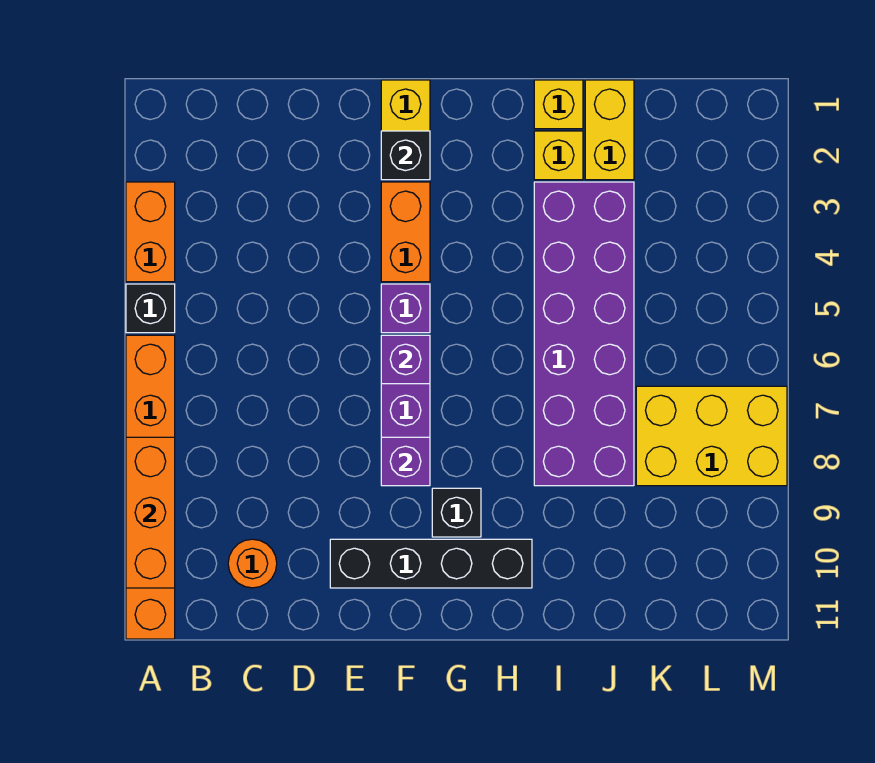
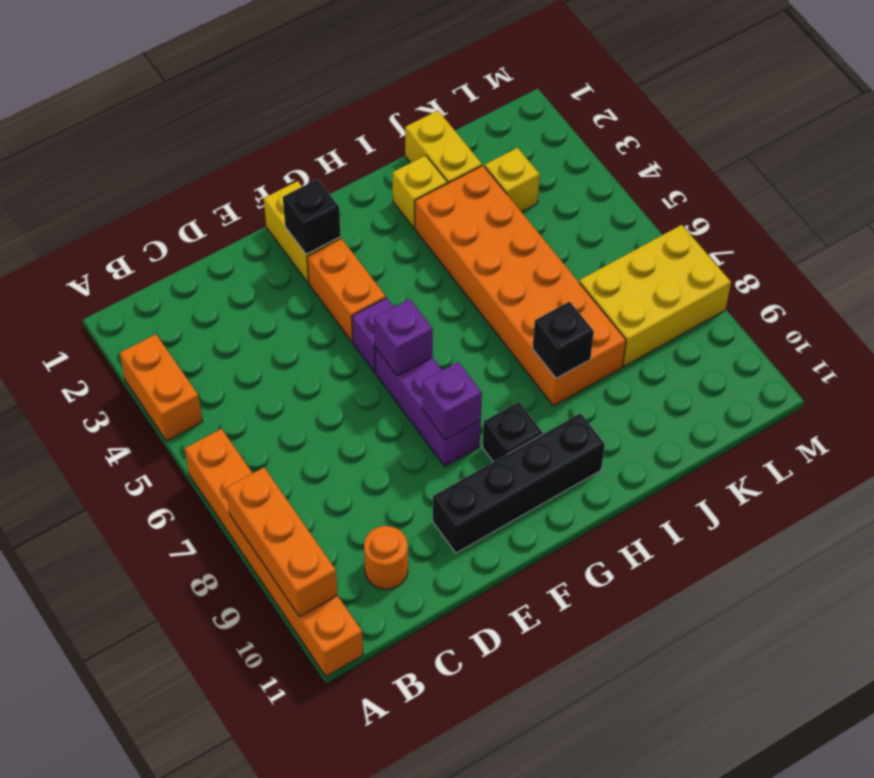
black 1x1 brick [126,284,175,333] -> black 1x1 brick moved to [533,301,594,378]
yellow 1x1 brick [534,80,583,129] -> yellow 1x1 brick moved to [485,148,540,212]
purple 2x6 brick [534,182,634,486] -> orange 2x6 brick [415,166,626,406]

